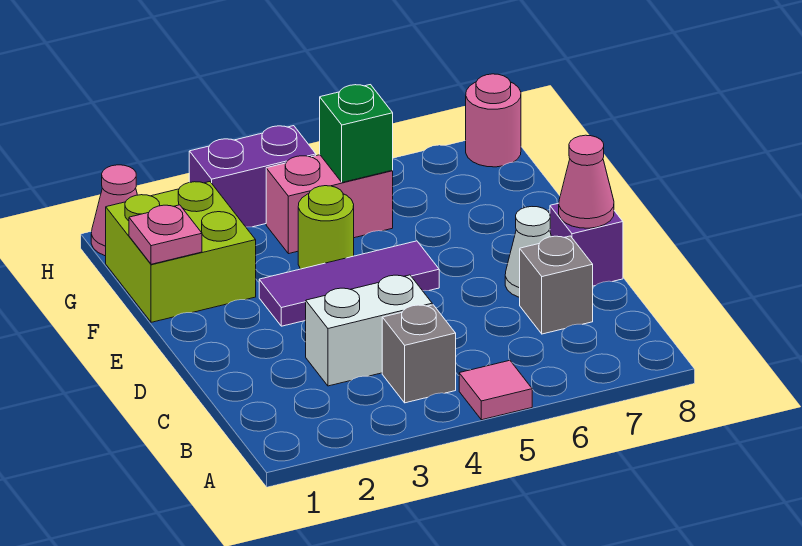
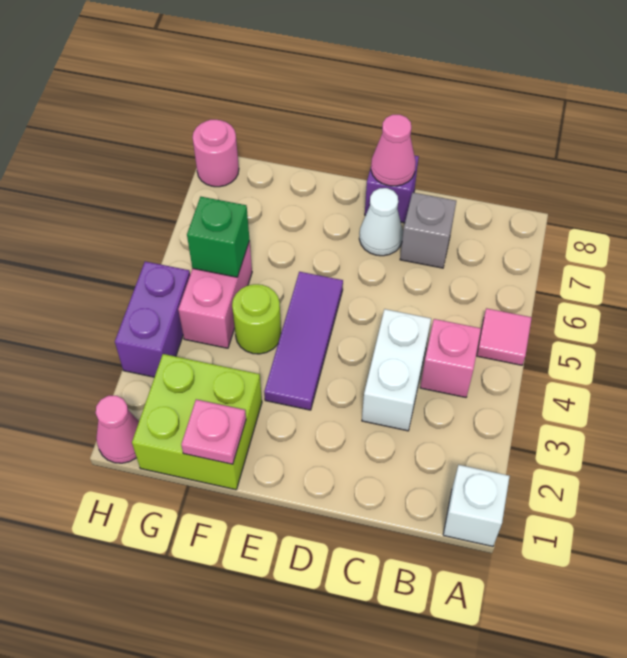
none -> white 1x1 brick [443,465,510,546]
grey 1x1 brick [382,305,456,403] -> pink 1x1 brick [420,319,481,397]

